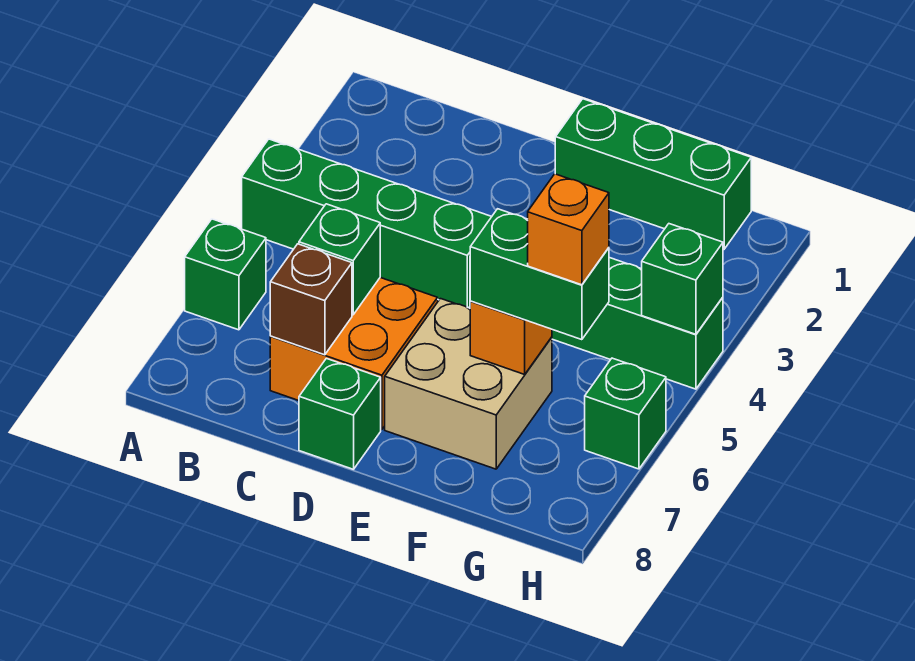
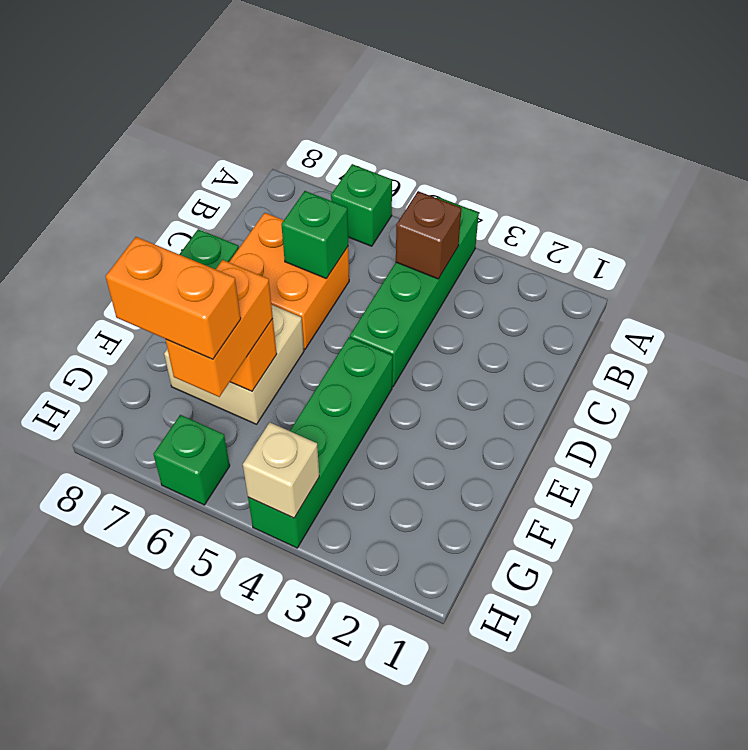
brown 1x1 brick [270,244,352,355] -> brown 1x1 brick moved to [396,191,462,279]
green 1x3 brick [555,99,751,249] -> none
green 1x2 brick [470,209,609,340] -> orange 1x2 brick [166,260,273,397]
orange 1x1 brick [528,174,609,285] -> orange 1x2 brick [106,237,241,359]
green 1x1 brick [642,224,723,334] -> tan 1x1 brick [243,423,319,518]

